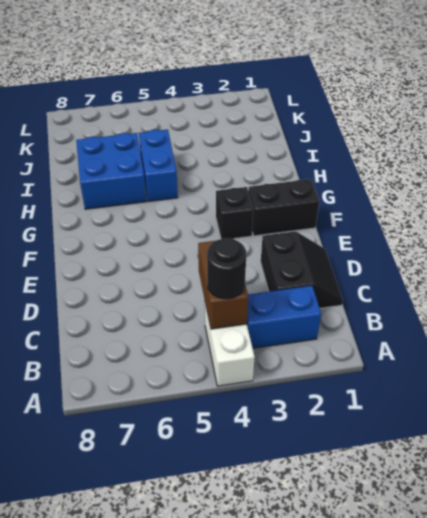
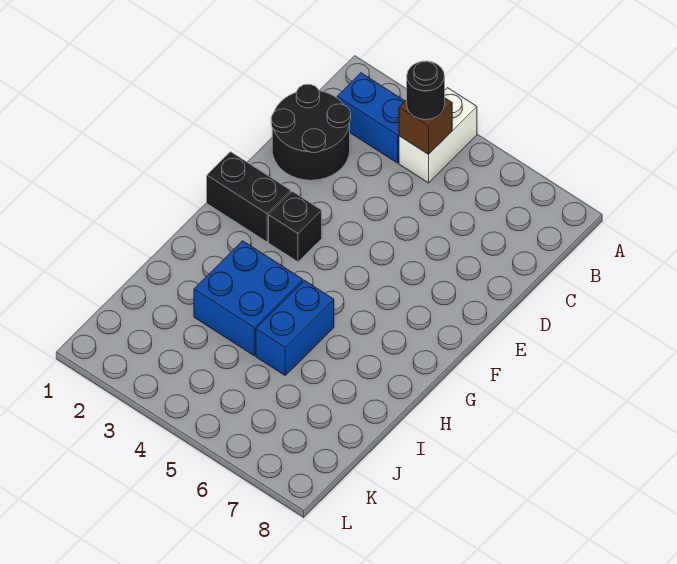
brown 1x2 brick [198,238,248,329] -> brown 1x1 brick [399,98,452,154]
black 2x2 slope [261,231,343,308] -> black 2x2 round brick [271,84,351,180]
blue 2x2 brick [76,133,147,209] -> blue 2x2 brick moved to [194,241,303,356]

